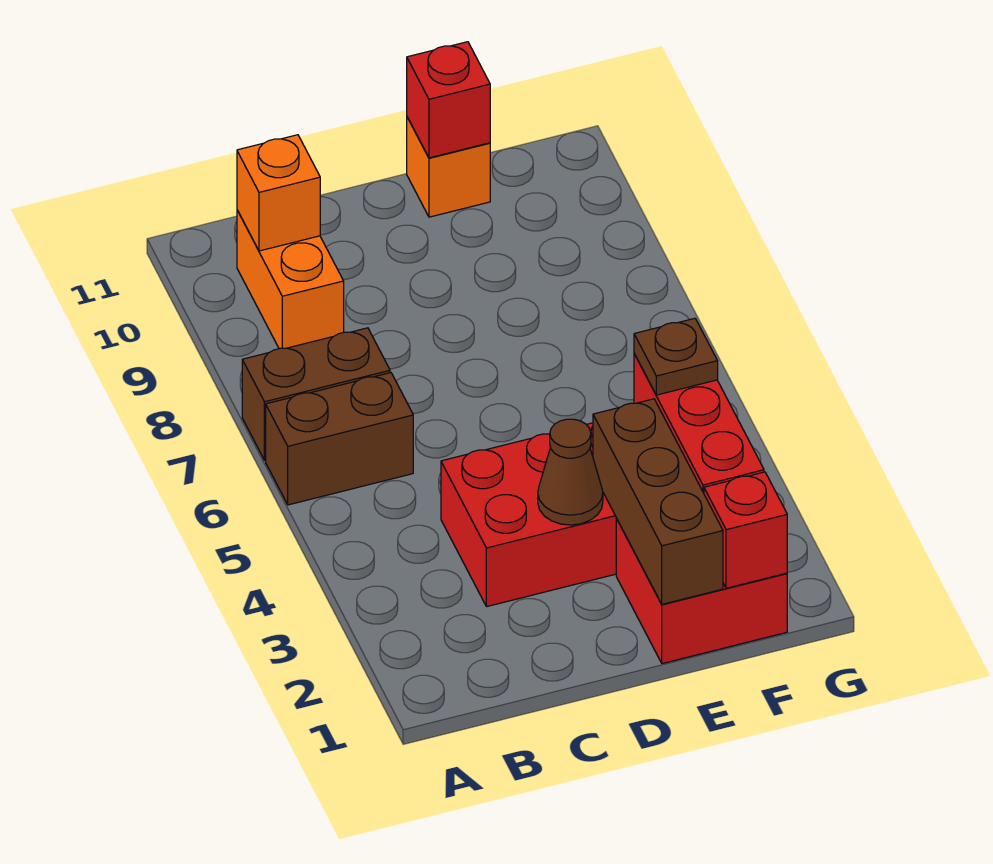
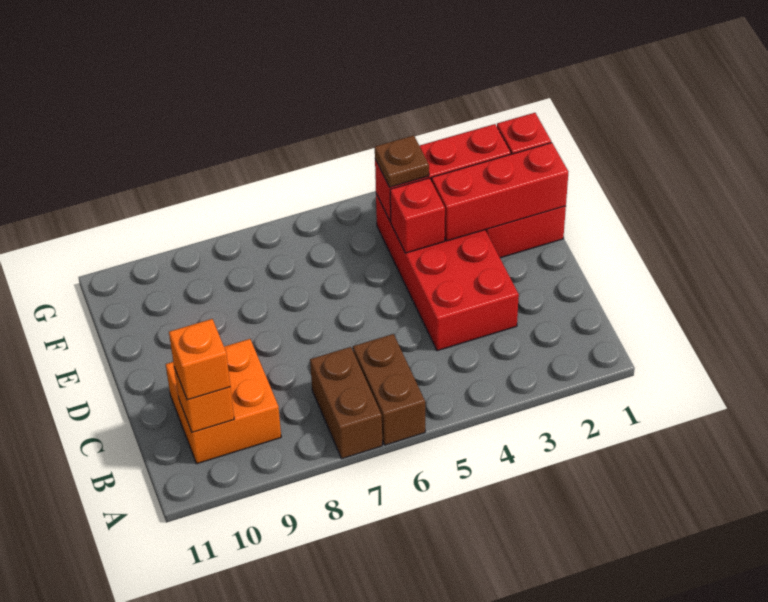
orange 1x2 brick [237,210,344,349] -> orange 2x2 brick [166,339,281,464]
brown 1x1 cone [538,419,603,525] -> none
brown 1x3 brick [593,399,723,604] -> red 1x3 brick [432,143,568,241]
orange 1x1 brick [407,117,490,217] -> orange 1x1 brick moved to [169,319,230,400]
red 1x1 brick [407,42,490,158] -> red 1x1 brick moved to [390,178,445,253]

